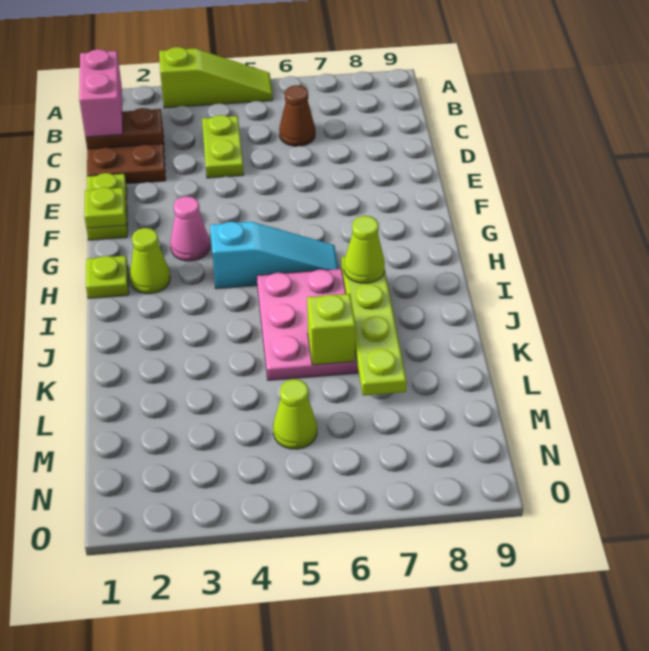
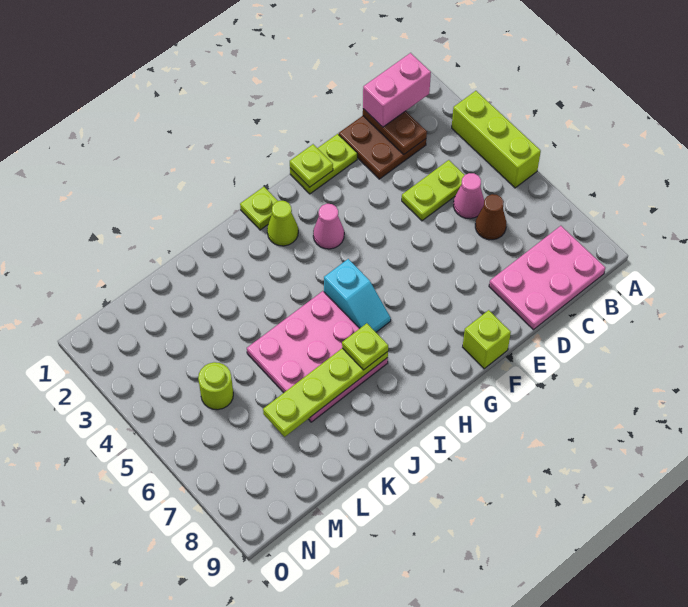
lime 1x3 slope [159,47,273,108] -> lime 1x3 brick [452,91,541,188]
none -> pink 2x3 plate [489,226,605,330]
none -> pink 1x1 cone [453,173,484,219]
cyan 1x3 slope [210,222,338,289] -> cyan 1x2 slope [324,259,391,332]
lime 1x1 cone [344,216,385,283] -> lime 1x1 plate [342,323,388,370]
lime 1x1 brick [307,294,356,365] -> lime 1x1 brick moved to [463,310,511,369]
lime 1x1 cone [273,379,317,449] -> lime 1x1 round brick [198,362,233,410]

